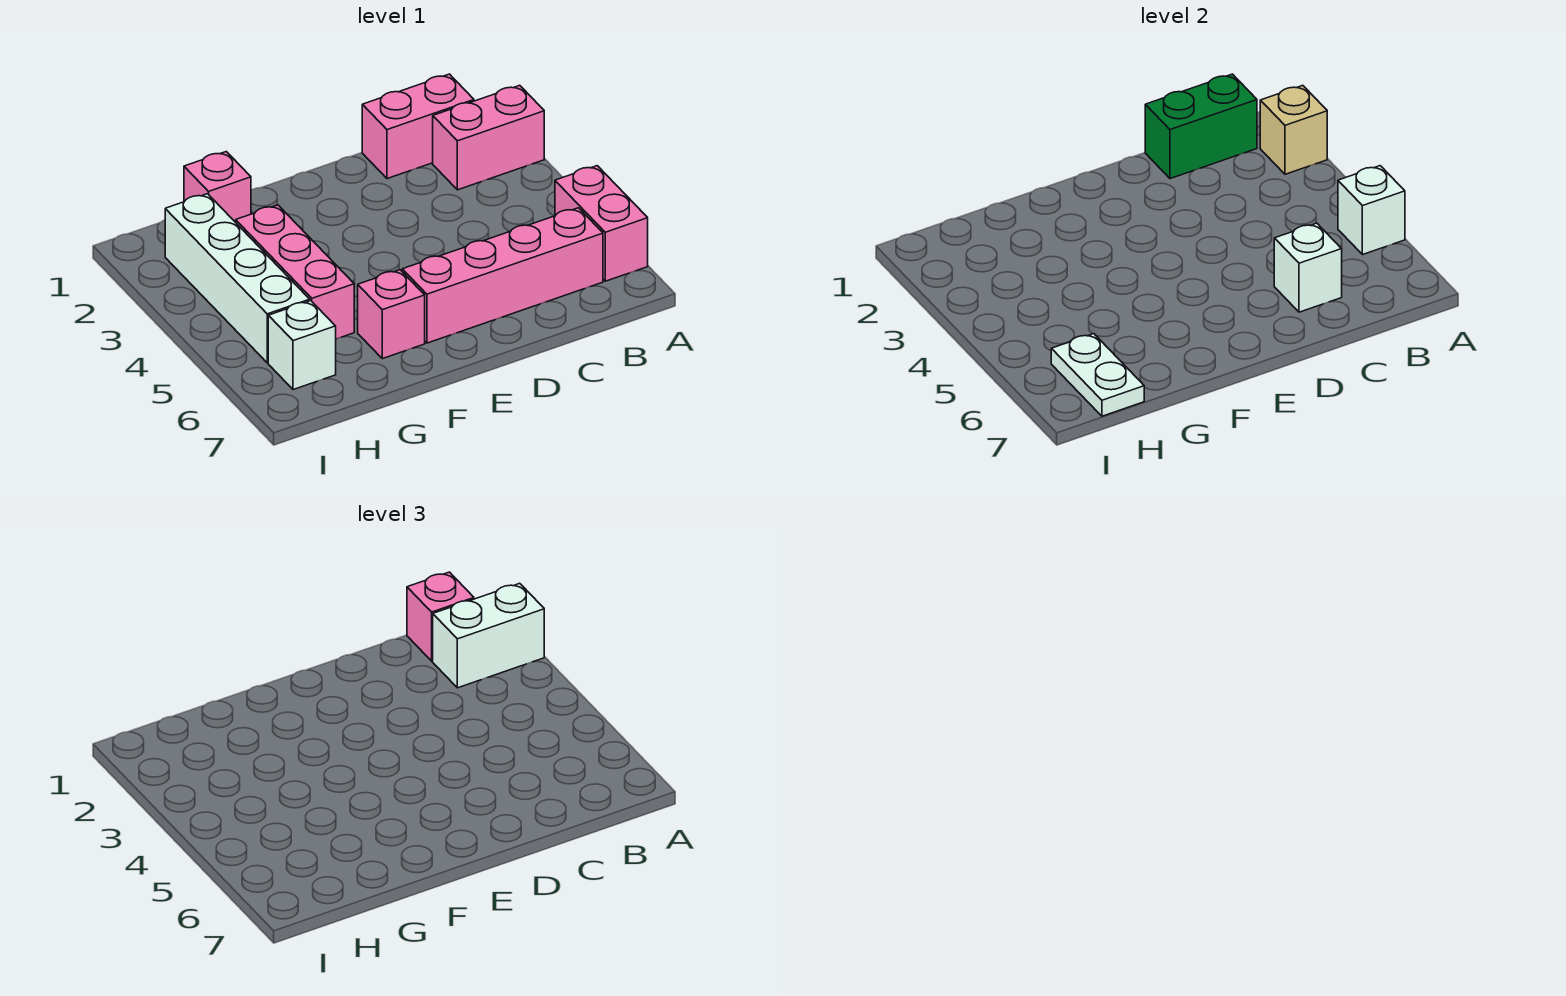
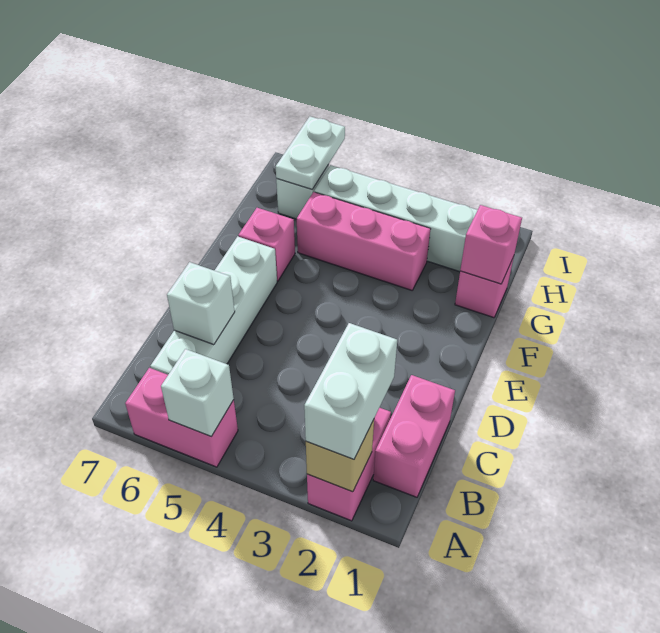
green 1x2 brick [1145,74,1257,179] -> none
pink 1x1 brick [407,572,474,661] -> pink 1x1 brick moved to [460,205,522,284]
pink 1x4 brick [402,208,603,343] -> white 1x4 brick [150,236,277,375]
white 1x2 plate [1051,334,1144,416] -> white 1x2 plate turned to [276,117,345,189]

